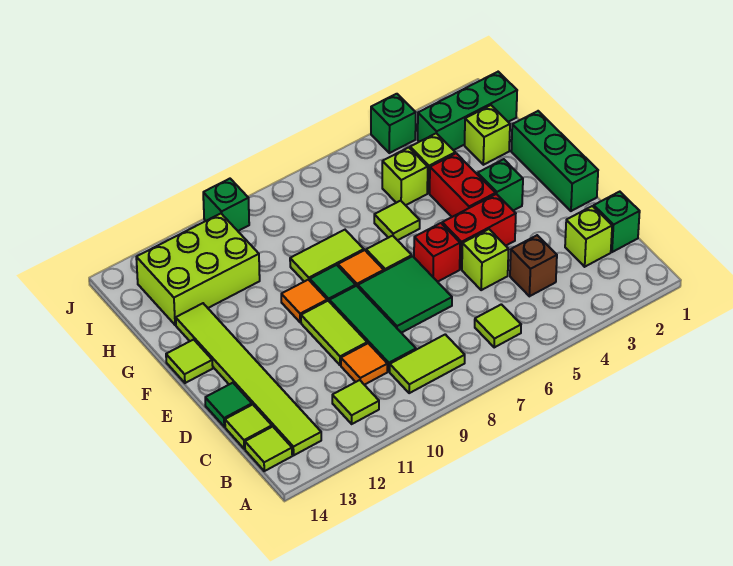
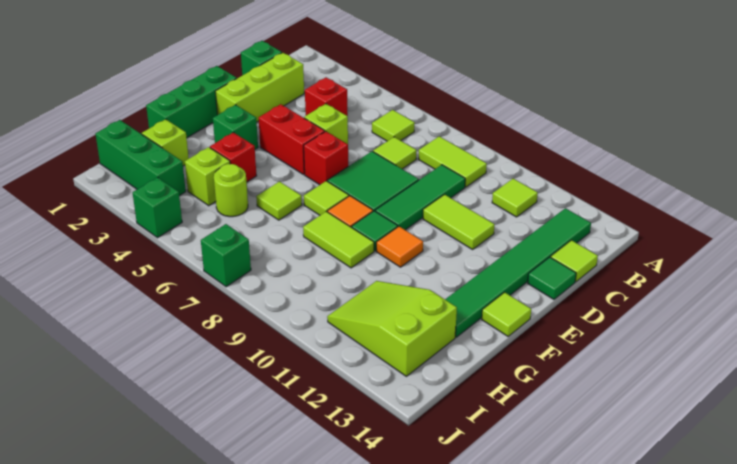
lime 1x6 tile [176,303,321,455] -> green 1x6 tile [445,208,591,337]
lime 1x1 tile [245,427,292,471] -> lime 1x1 tile moved to [373,137,417,169]
lime 1x1 brick [565,206,612,267] -> lime 1x3 brick [215,53,304,122]
brown 1x1 brick [510,235,557,296] -> red 1x1 brick [305,77,348,116]
orange 1x1 tile [341,343,387,385] -> none
lime 1x2 tile [301,301,367,365] -> lime 1x2 tile turned to [423,194,495,249]
red 1x2 brick [430,153,495,217] -> red 1x1 brick [210,132,256,182]
lime 1x1 brick [382,147,428,205] -> lime 1x1 round brick [214,164,248,217]
lime 2x3 brick [136,214,260,325] -> lime 2x3 slope [327,281,457,376]
green 1x1 brick [203,179,249,231] -> green 1x1 brick moved to [201,224,251,287]

